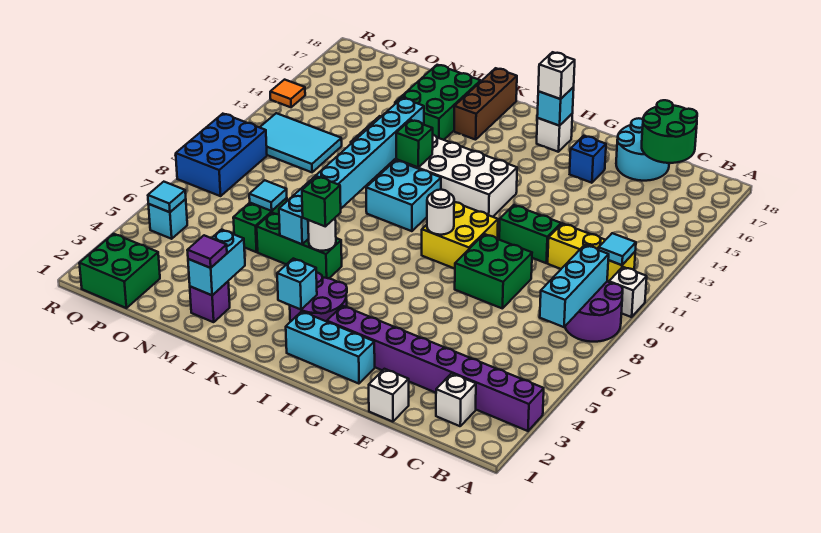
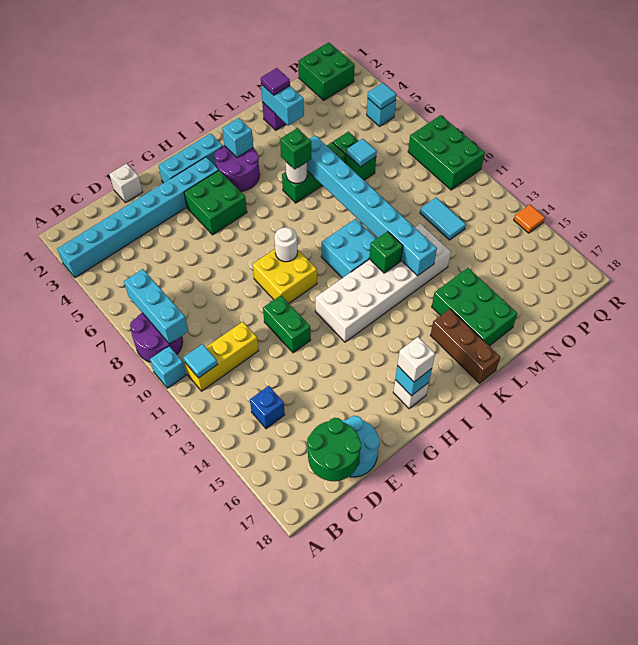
purple 1x8 brick [327,306,544,431] -> cyan 1x8 brick [57,157,219,278]
white 1x1 brick [609,267,647,317] -> cyan 1x1 brick [150,346,186,388]
white 1x1 brick [436,373,476,426] -> none
green 2x2 brick [455,234,532,309] -> green 2x2 brick moved to [184,171,247,235]
green 1x2 brick [499,205,561,263] -> green 1x2 brick turned to [263,295,311,353]
blue 1x1 brick [570,136,606,183] -> blue 1x1 brick moved to [250,386,285,429]
cyan 2x3 tile [260,113,342,172] -> cyan 1x2 tile [420,198,466,240]
blue 2x3 brick [176,114,267,196] -> green 2x3 brick [408,115,485,190]

